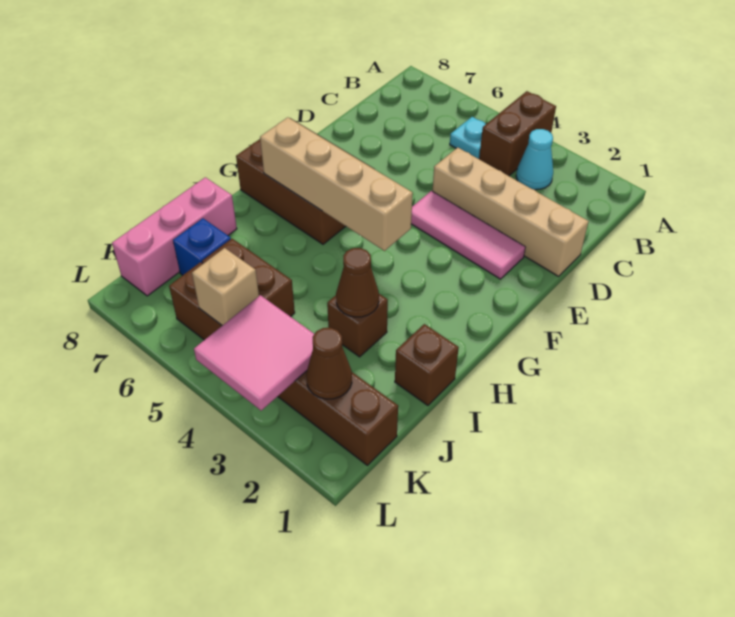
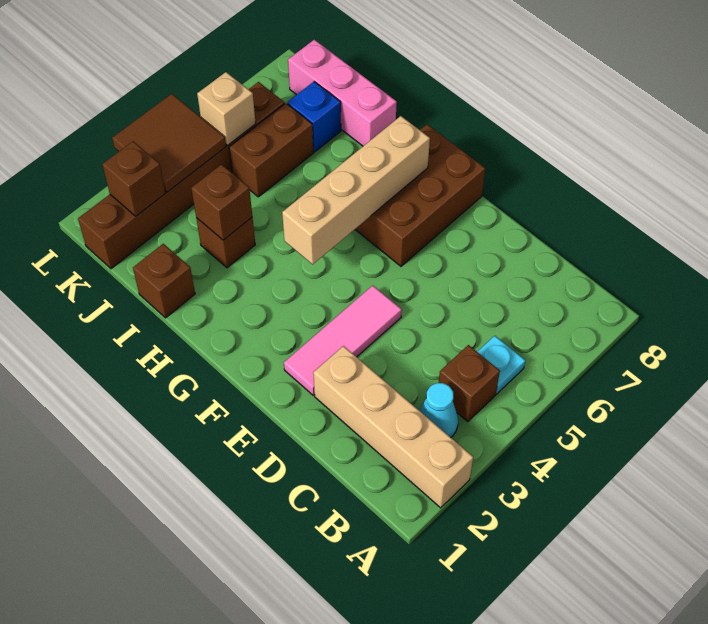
brown 1x2 brick [479,91,556,176] -> brown 1x1 brick [439,345,500,422]
tan 1x4 brick [432,147,589,276] -> tan 1x4 brick turned to [313,346,473,508]
brown 1x1 cone [336,248,379,317] -> brown 1x1 brick [191,164,252,240]
brown 1x1 cone [306,328,352,399] -> brown 1x1 brick [102,141,165,216]
pink 2x2 tile [194,295,314,411] -> brown 2x2 tile [112,94,226,192]

